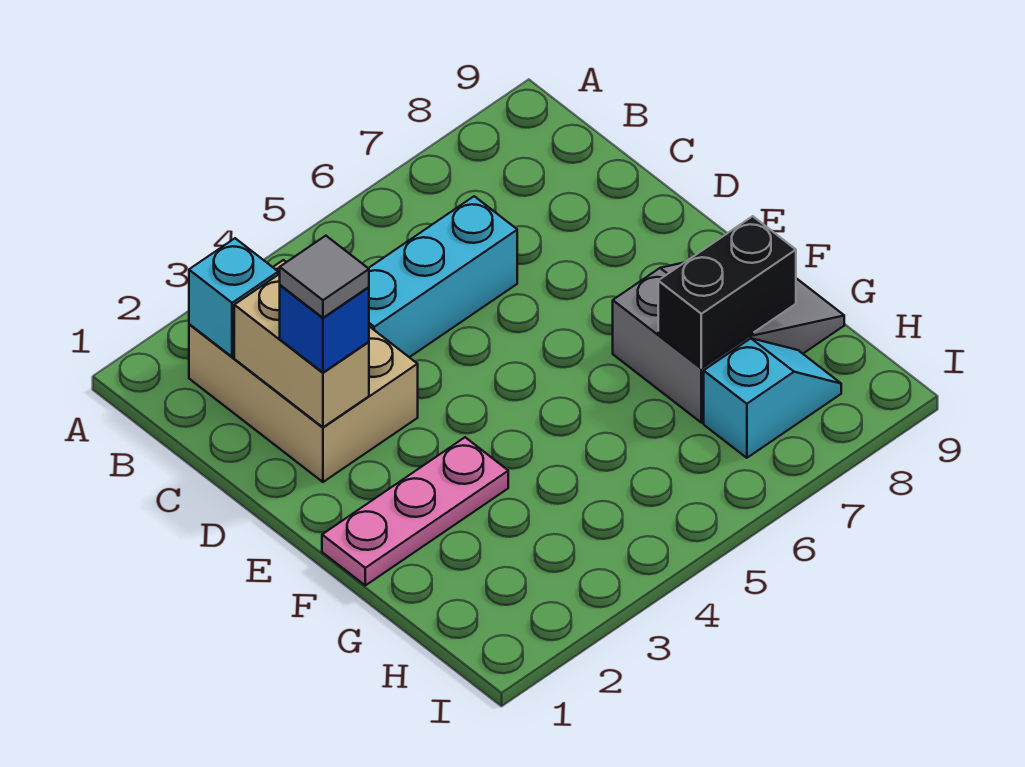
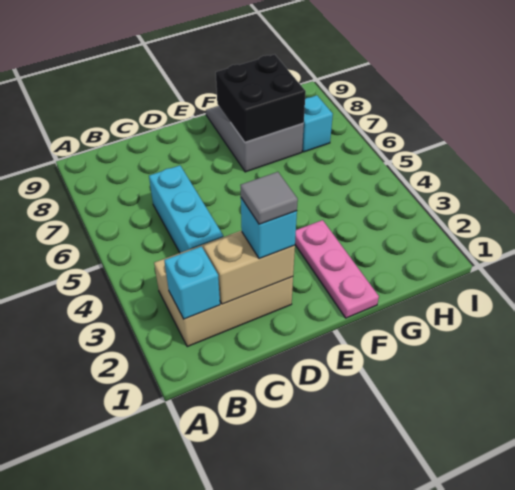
blue 1x1 brick [280,285,369,372] -> cyan 1x1 brick [241,198,297,259]
black 1x2 brick [658,216,796,368] -> black 2x2 brick [216,54,306,142]

